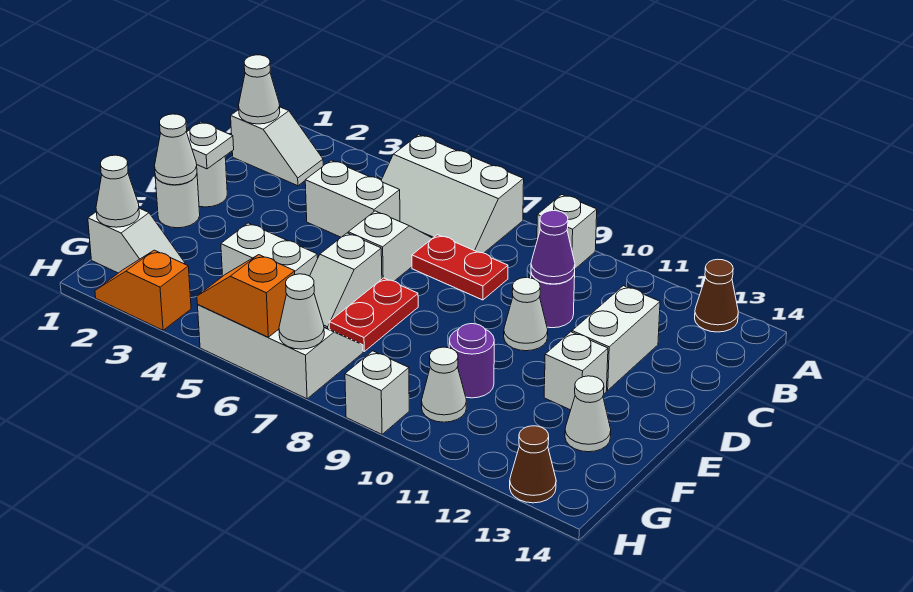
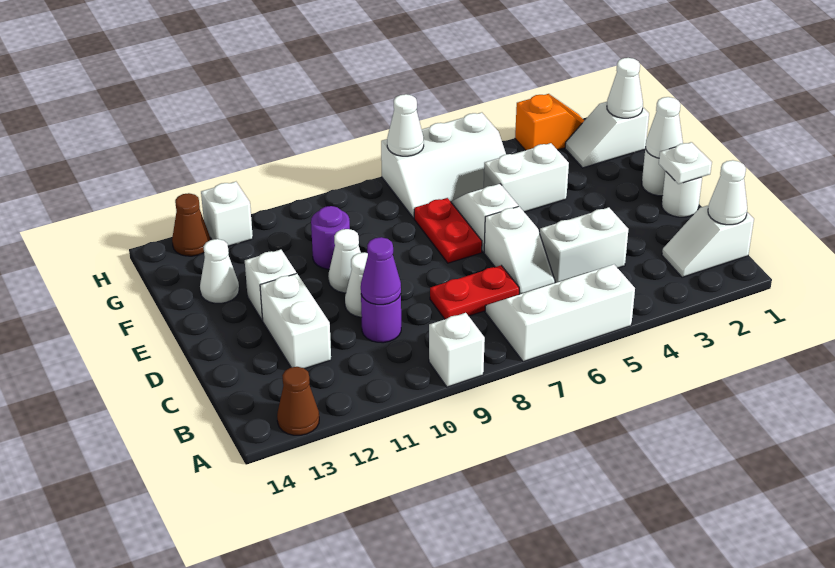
white 1x1 cone [421,347,466,422] -> white 1x1 cone moved to [329,229,361,293]
orange 1x2 slope [197,255,295,337] -> none
white 1x1 brick [345,351,409,434] -> white 1x1 brick moved to [201,182,253,246]

